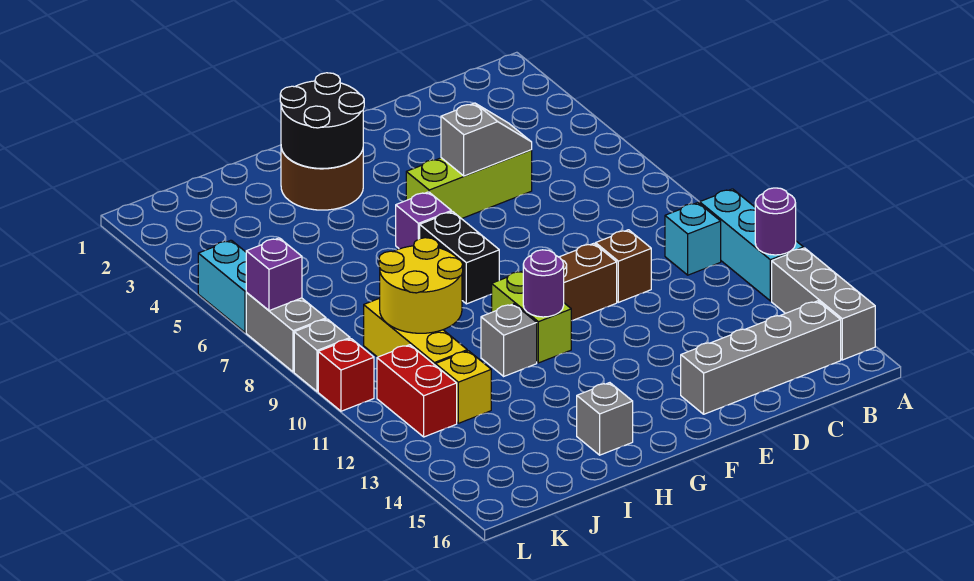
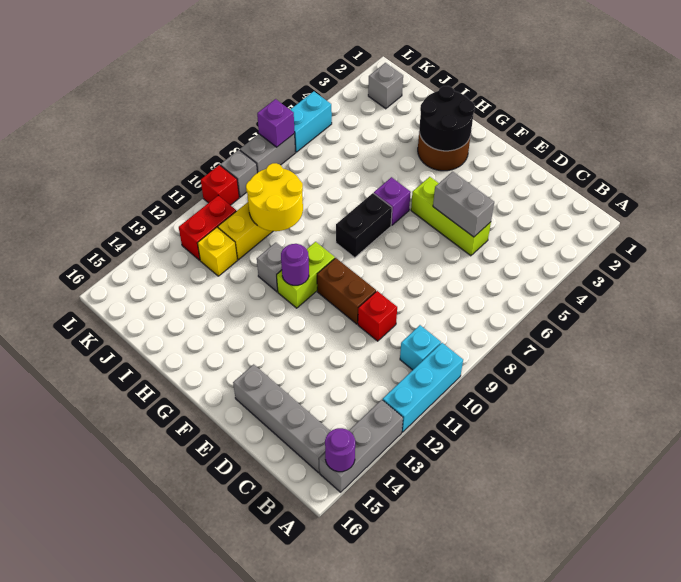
purple 1x1 round brick [755,188,796,255] -> purple 1x1 round brick moved to [325,428,355,472]
grey 1x2 slope [441,103,532,176] -> grey 1x2 brick [433,172,494,237]
brown 1x1 brick [596,230,651,302] -> red 1x1 brick [358,291,397,341]
grey 1x1 brick [577,383,633,455] -> grey 1x1 brick moved to [368,63,403,109]

